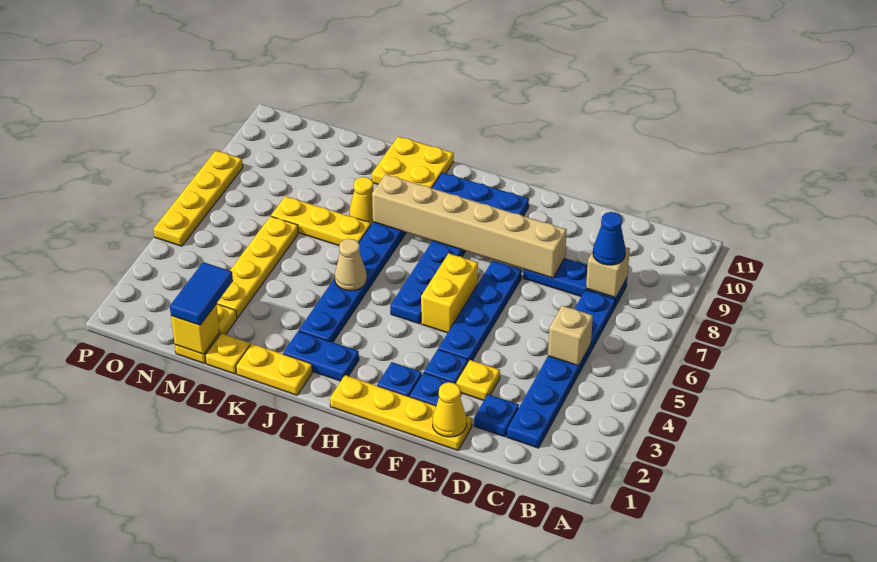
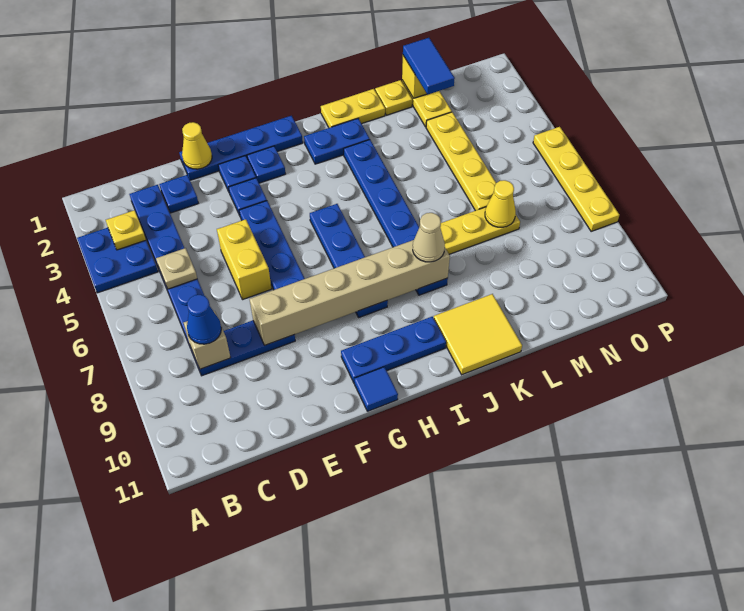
none -> blue 2x2 plate [77,228,158,293]
tan 1x1 brick [548,306,593,366] -> tan 1x1 plate [156,248,197,289]
yellow 1x4 plate [330,375,472,450] -> blue 1x4 plate [179,116,303,180]
yellow 1x1 plate [456,360,500,401] -> yellow 1x1 plate moved to [106,210,146,250]
yellow 1x2 brick [421,253,478,333] -> yellow 1x2 brick moved to [217,219,272,300]
none -> blue 1x1 tile [354,367,398,411]
tan 1x1 cone [335,239,367,291] -> tan 1x1 cone moved to [413,213,445,262]
yellow 2x2 plate [372,136,454,188] -> yellow 2x2 tile [434,294,522,375]
yellow 1x1 cone [349,177,373,224] -> yellow 1x1 cone moved to [485,180,516,227]

